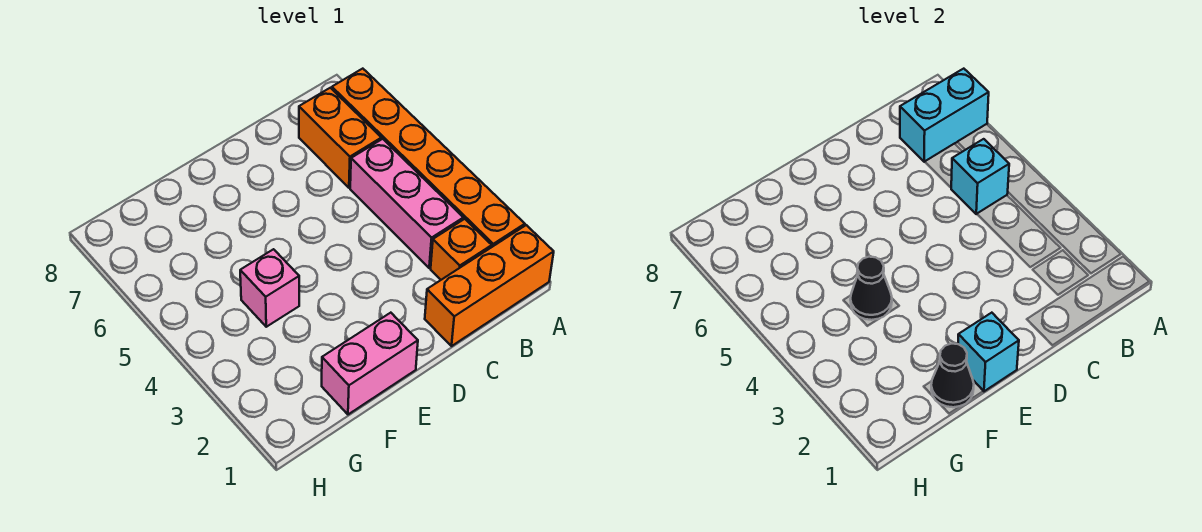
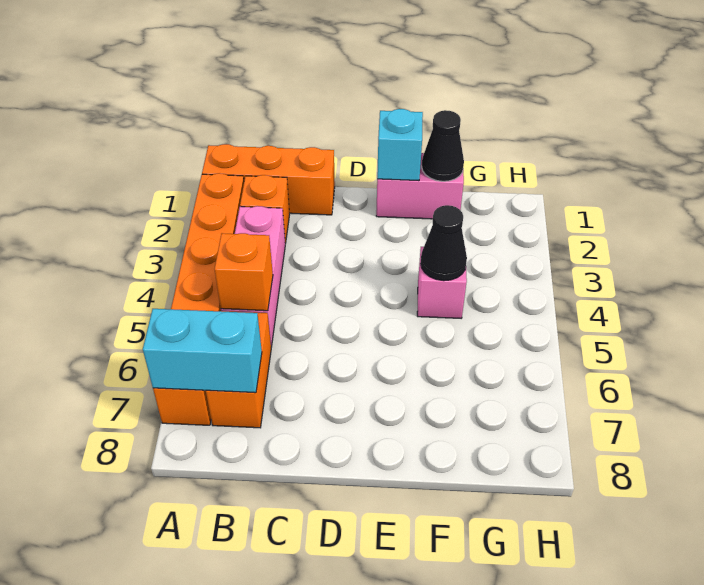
cyan 1x1 brick [951,139,1009,214] -> orange 1x1 brick [215,233,273,311]

